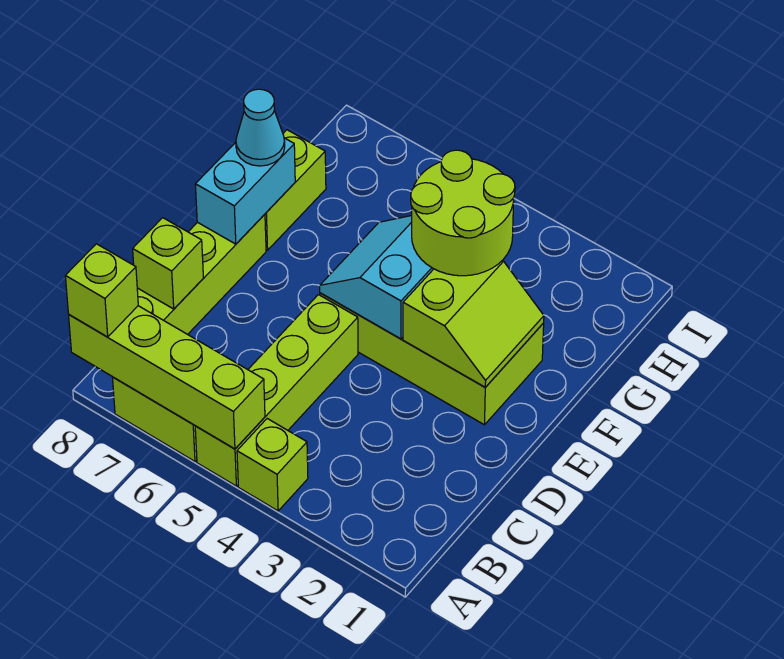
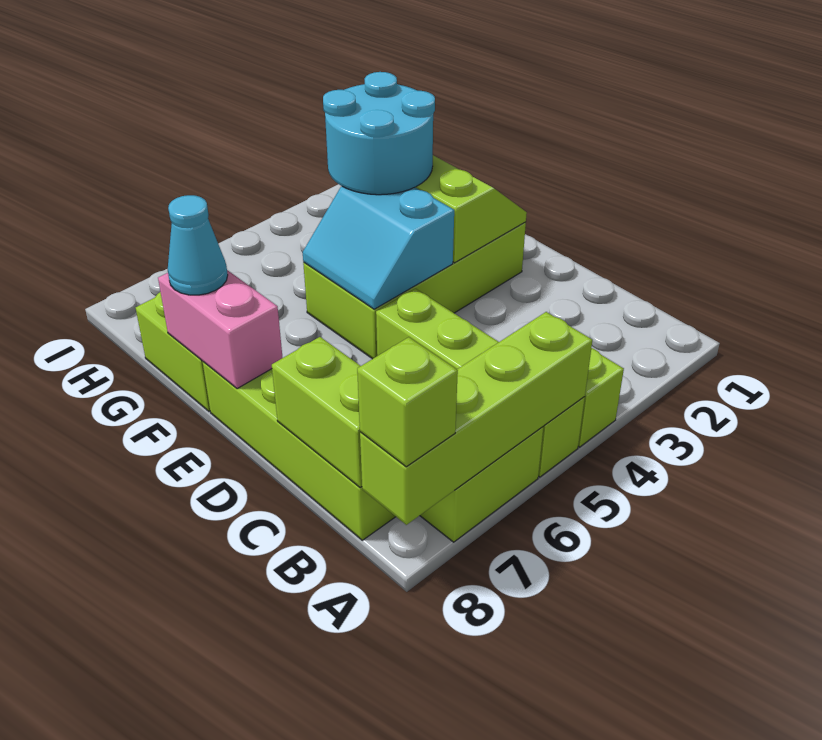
lime 1x1 brick [133,218,203,309] -> lime 1x2 brick [272,337,362,487]
cyan 1x2 brick [195,138,295,244] -> pink 1x2 brick [158,270,283,389]
lime 2x2 round brick [411,150,515,276] -> cyan 2x2 round brick [323,72,435,195]

